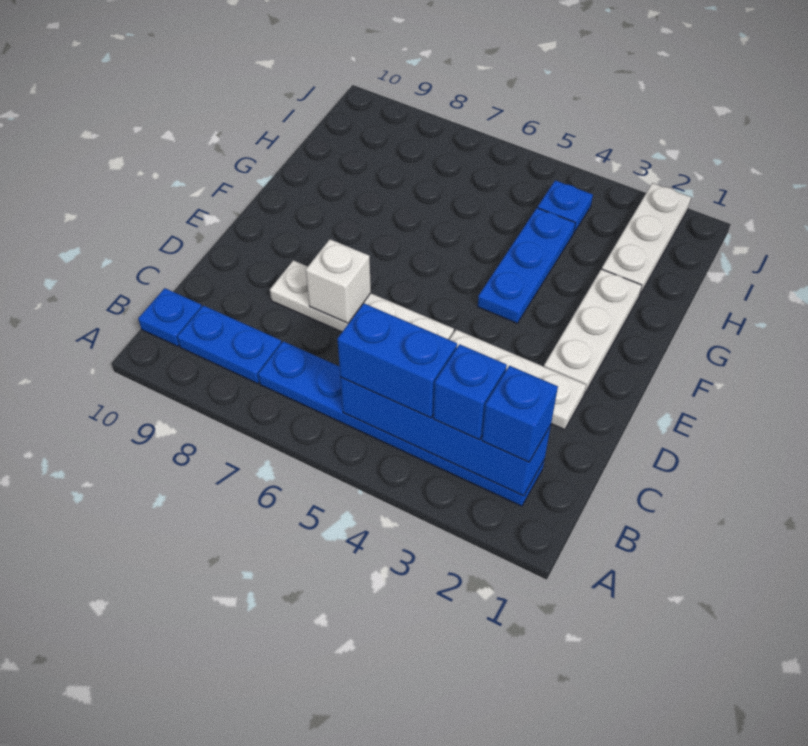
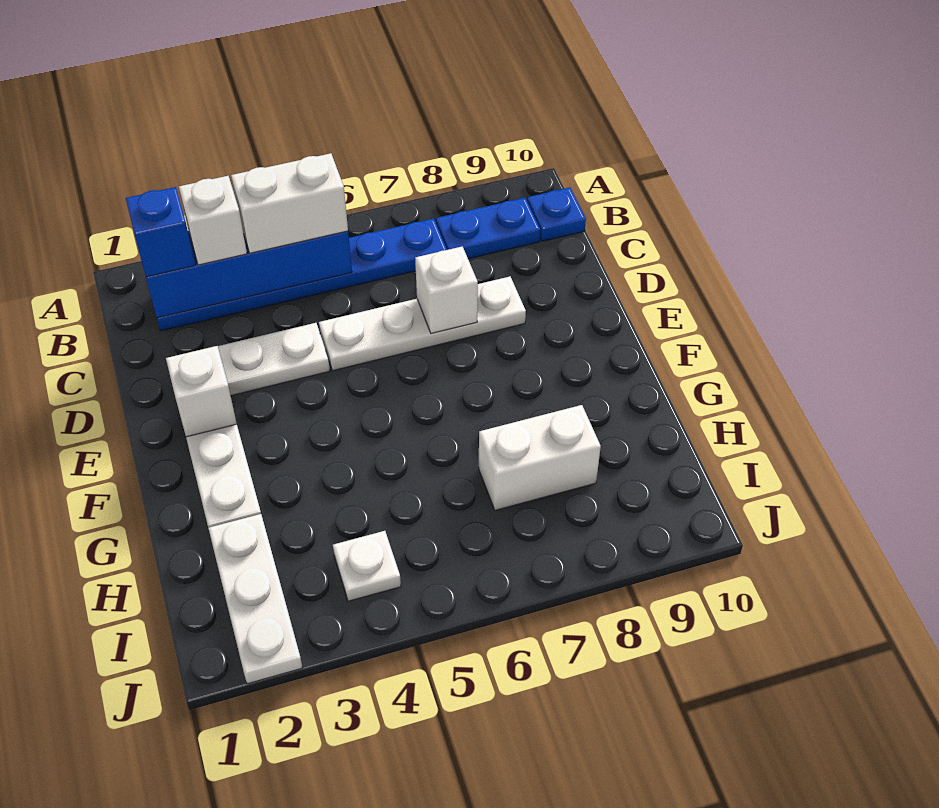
blue 1x1 brick [433,344,507,440] -> white 1x1 brick [179,176,247,265]
blue 1x2 brick [337,303,457,418] -> white 1x2 brick [231,153,348,253]
none -> white 1x1 brick [166,346,237,437]
blue 1x3 plate [478,208,575,323] -> none
none -> white 1x2 brick [479,405,601,510]
blue 1x1 plate [538,180,593,232] -> white 1x1 plate [333,531,401,601]

